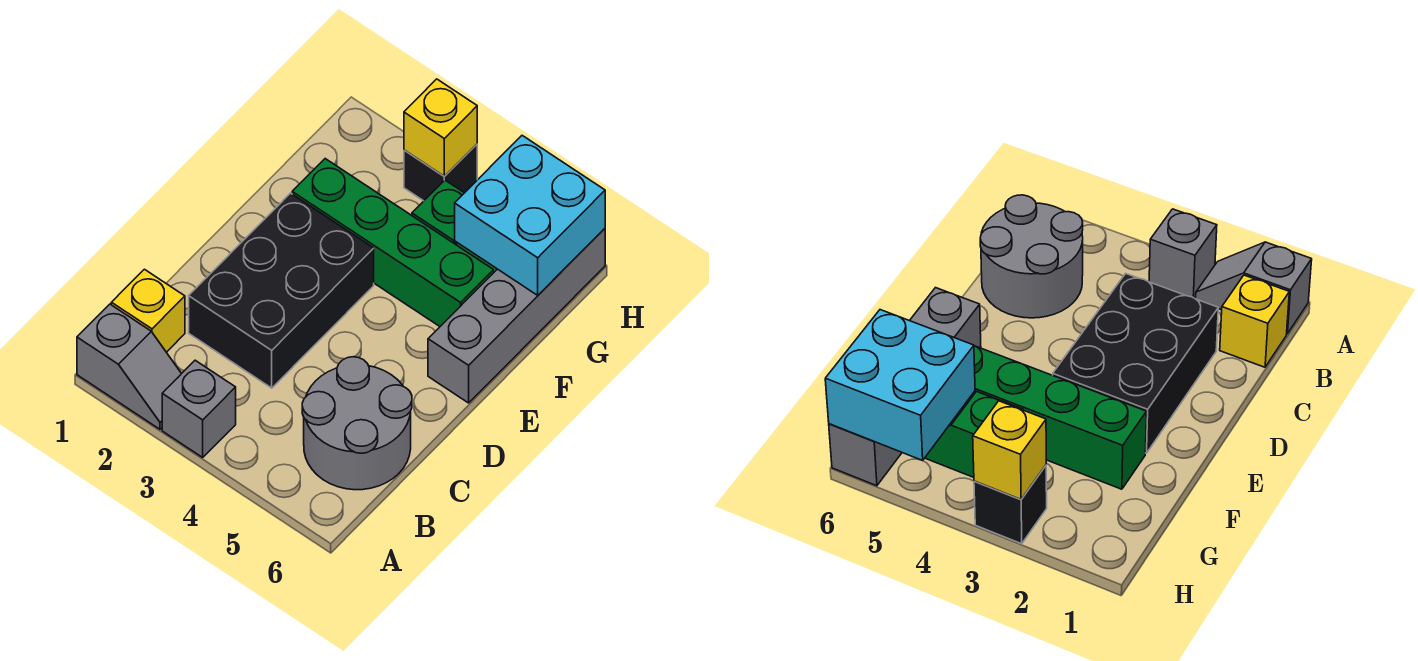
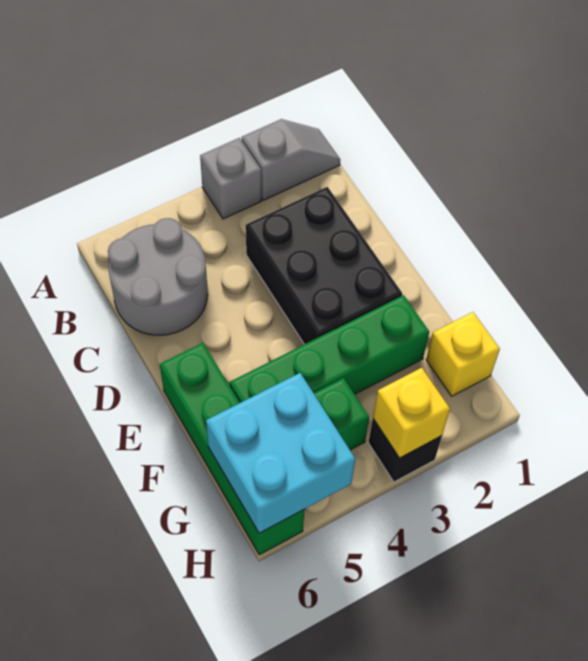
grey 1x2 slope [77,304,181,429] -> grey 1x2 slope turned to [242,119,340,200]
yellow 1x1 brick [111,269,185,352] -> yellow 1x1 brick moved to [426,312,500,396]
grey 1x4 brick [428,229,605,403] -> green 1x4 brick [160,343,305,555]

